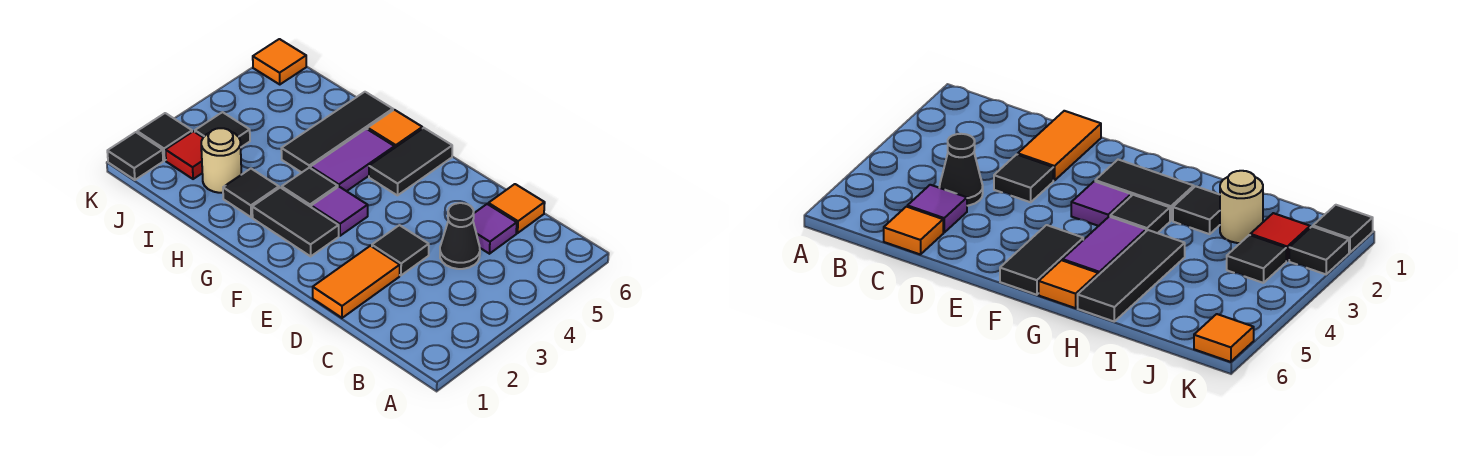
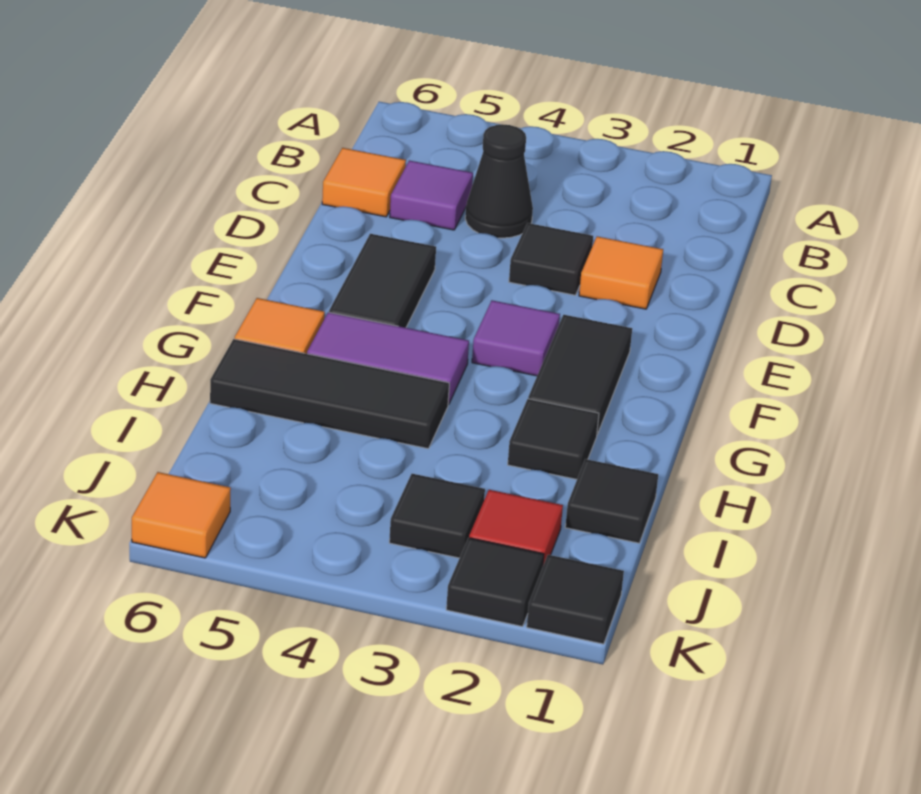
orange 1x2 tile [313,246,400,318] -> orange 1x1 tile [579,236,663,309]
black 1x2 tile [369,128,452,195] -> black 1x2 tile turned to [329,234,436,328]
black 1x1 tile [282,168,338,207] -> black 1x1 tile moved to [565,459,658,543]
tan 1x1 round brick [201,128,241,193] -> none

